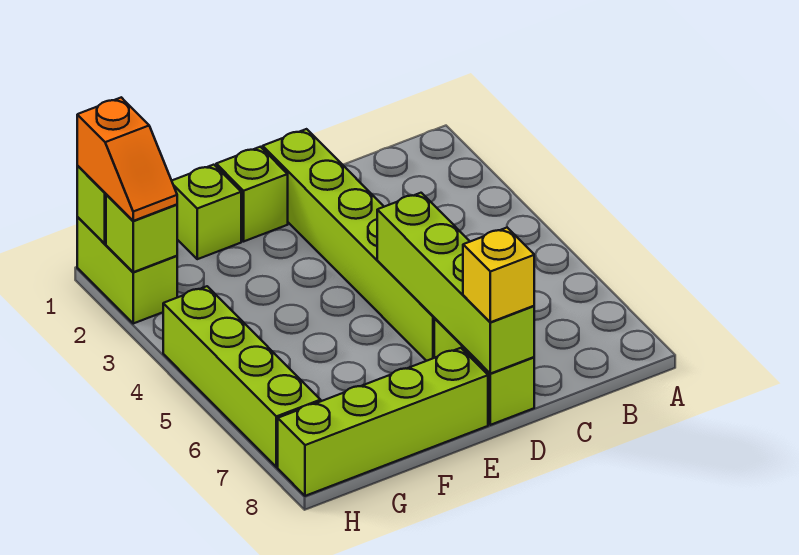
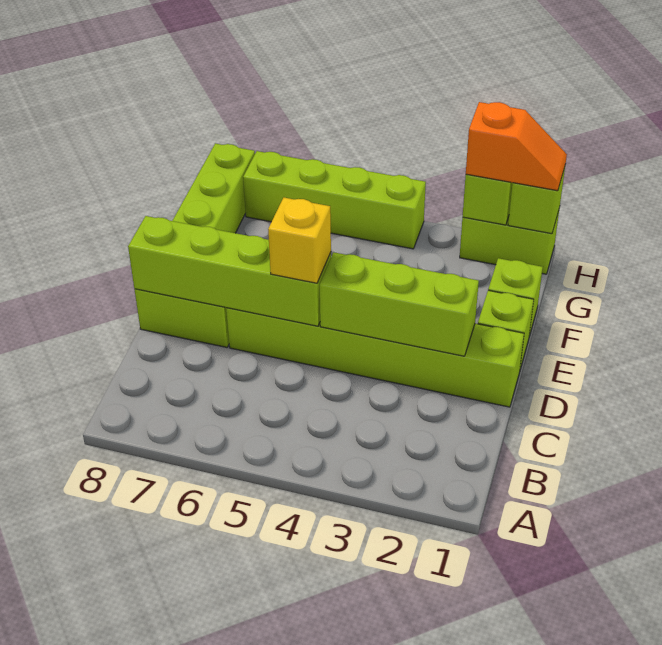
none -> lime 1x3 brick [320,252,479,356]
yellow 1x1 brick [463,228,534,322] -> yellow 1x1 brick moved to [268,198,331,283]
orange 1x2 slope [77,97,177,221] -> orange 1x2 slope turned to [466,102,567,191]

